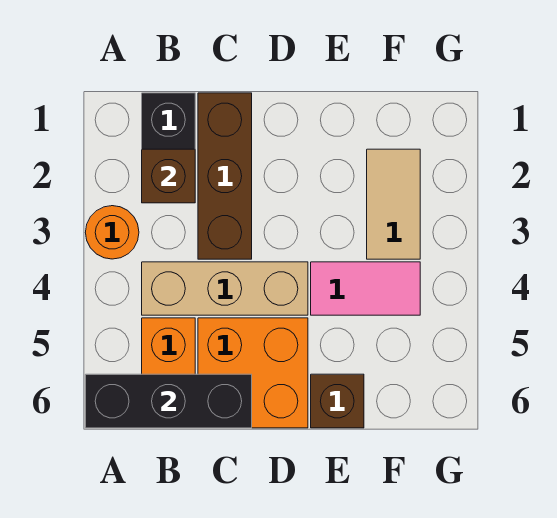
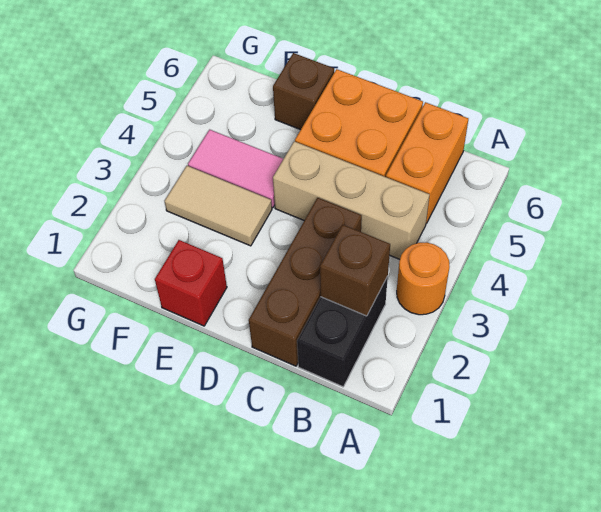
black 1x3 brick [85,374,252,428] -> none
none -> red 1x1 brick [155,240,227,326]
tan 1x2 tile [367,149,420,259] -> tan 1x2 tile turned to [165,166,272,246]

